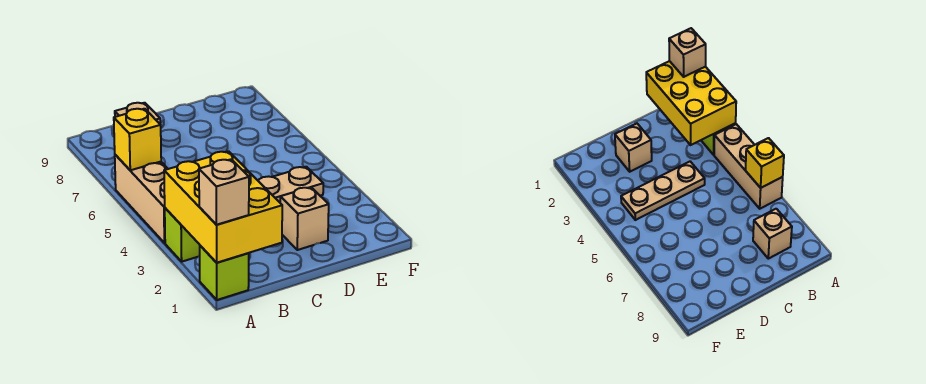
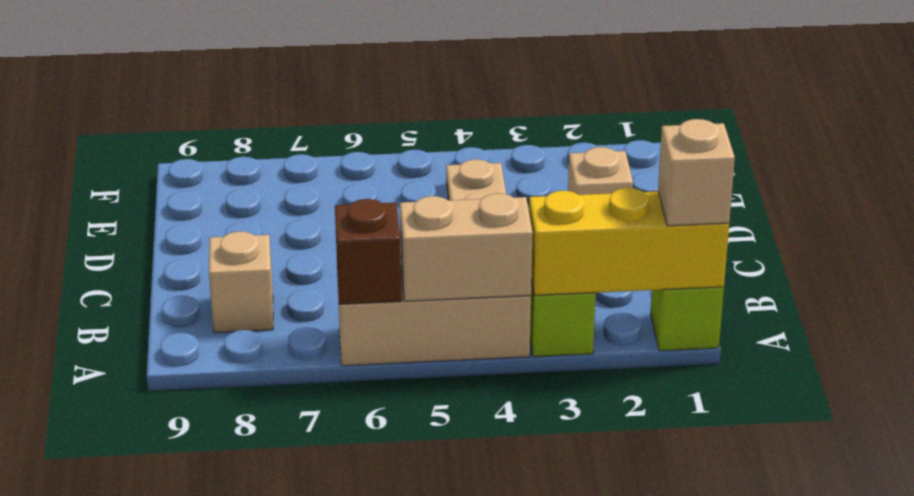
yellow 2x3 brick [164,151,282,263] -> yellow 1x3 brick [529,188,729,295]
none -> tan 1x2 brick [400,193,533,301]
yellow 1x1 brick [114,109,161,170] -> brown 1x1 brick [335,199,401,304]

